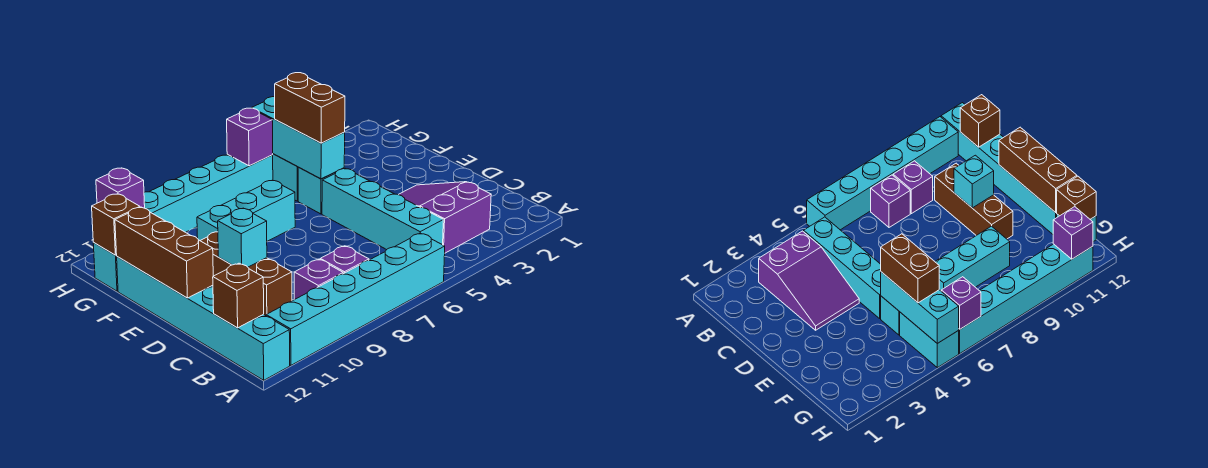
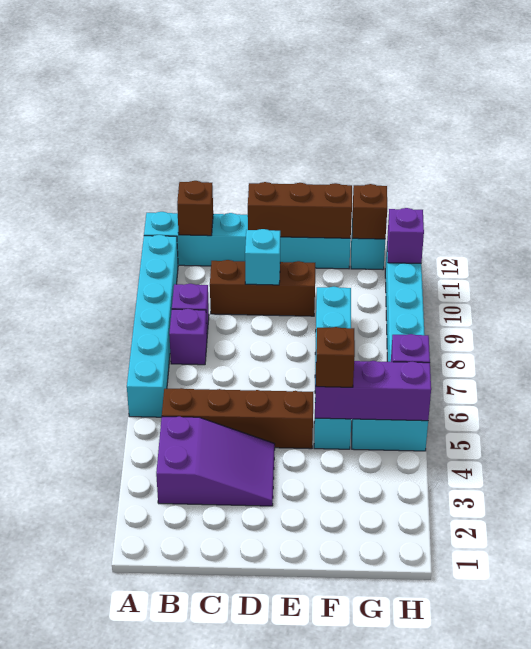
cyan 1x4 brick [322,169,443,250] -> brown 1x4 brick [162,388,313,449]
cyan 1x3 brick [252,97,345,179] -> purple 1x3 brick [315,361,431,421]
brown 1x2 brick [275,73,345,143] -> brown 1x1 brick [316,327,355,387]

